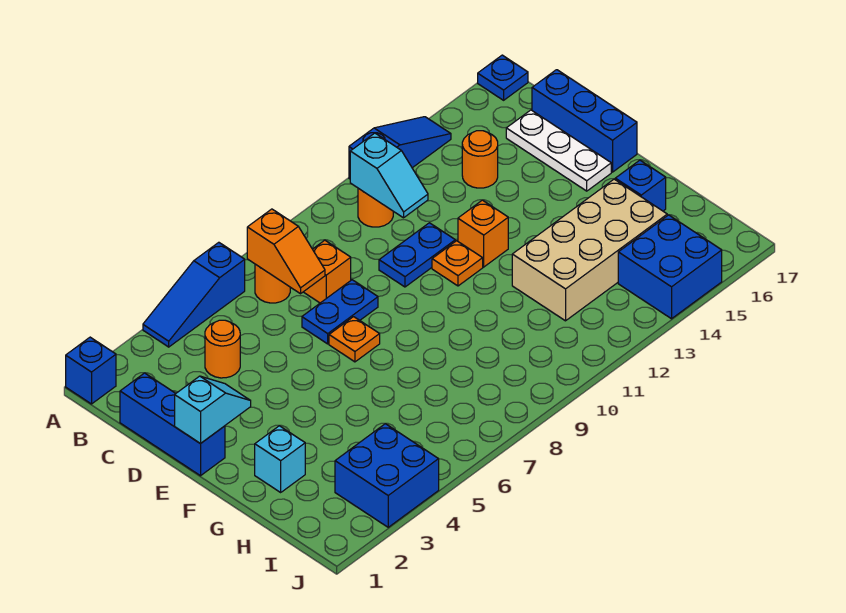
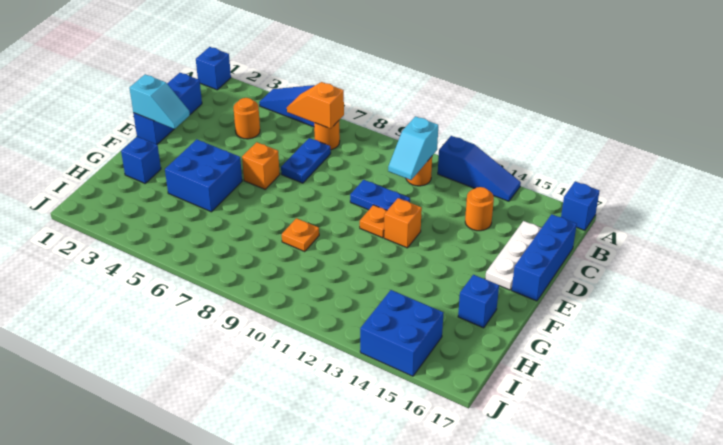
blue 1x1 plate [478,55,528,100] -> blue 1x1 brick [561,181,600,230]
orange 1x2 slope [247,209,325,294] -> orange 1x2 slope turned to [287,82,344,129]
orange 1x1 brick [304,240,351,303] -> orange 1x1 brick moved to [242,142,280,189]
blue 1x2 plate [302,280,378,344] -> blue 1x2 plate turned to [281,138,331,183]
orange 1x1 plate [329,317,380,362] -> orange 1x1 plate moved to [282,218,319,251]
cyan 1x1 brick [255,426,305,492] -> blue 1x1 brick [121,137,161,183]
tan 2x4 brick [512,179,667,321] -> none
blue 2x2 brick [335,424,439,527] -> blue 2x2 brick moved to [165,139,242,212]

